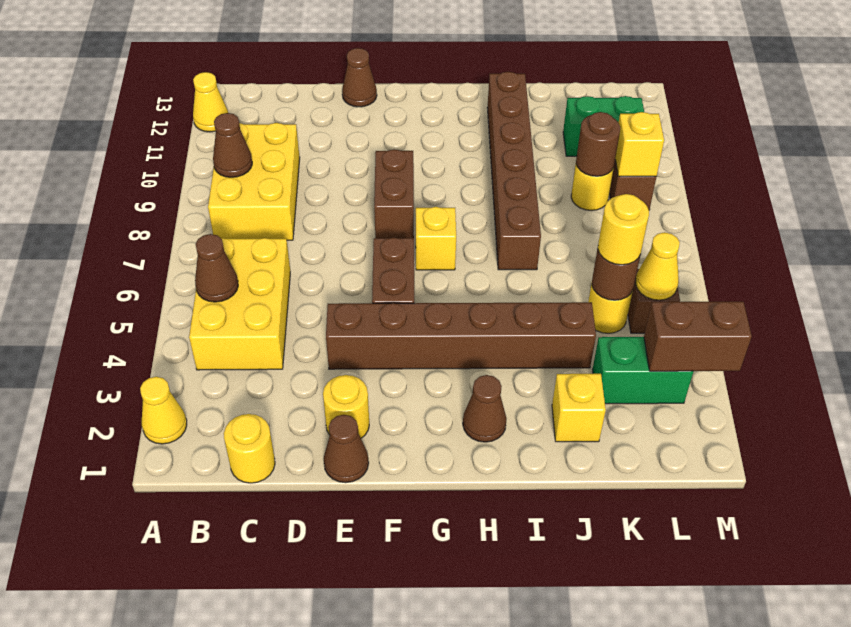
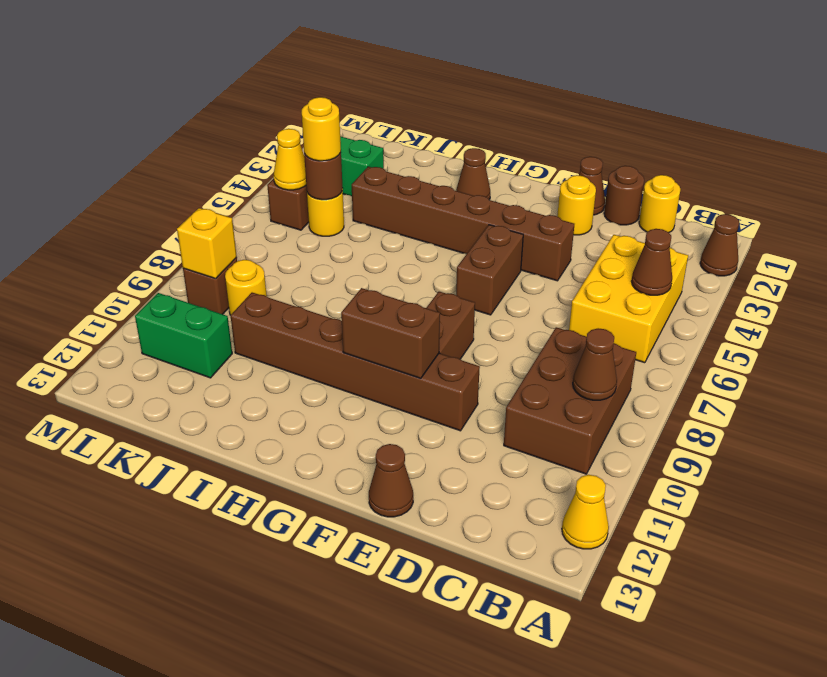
yellow 1x1 cone [140,377,187,444] -> brown 1x1 cone [700,214,739,276]
yellow 2x3 brick [208,123,300,240] -> brown 2x3 brick [504,327,636,474]
yellow 1x1 brick [416,207,456,270] -> none
brown 1x6 brick [487,72,541,270] -> brown 1x6 brick turned to [231,293,480,431]
yellow 1x1 brick [552,374,606,442] -> none
brown 1x1 round brick [576,112,620,176] -> brown 1x1 round brick moved to [604,166,644,225]
brown 1x2 brick [644,302,752,371] -> brown 1x2 brick moved to [341,288,440,378]

